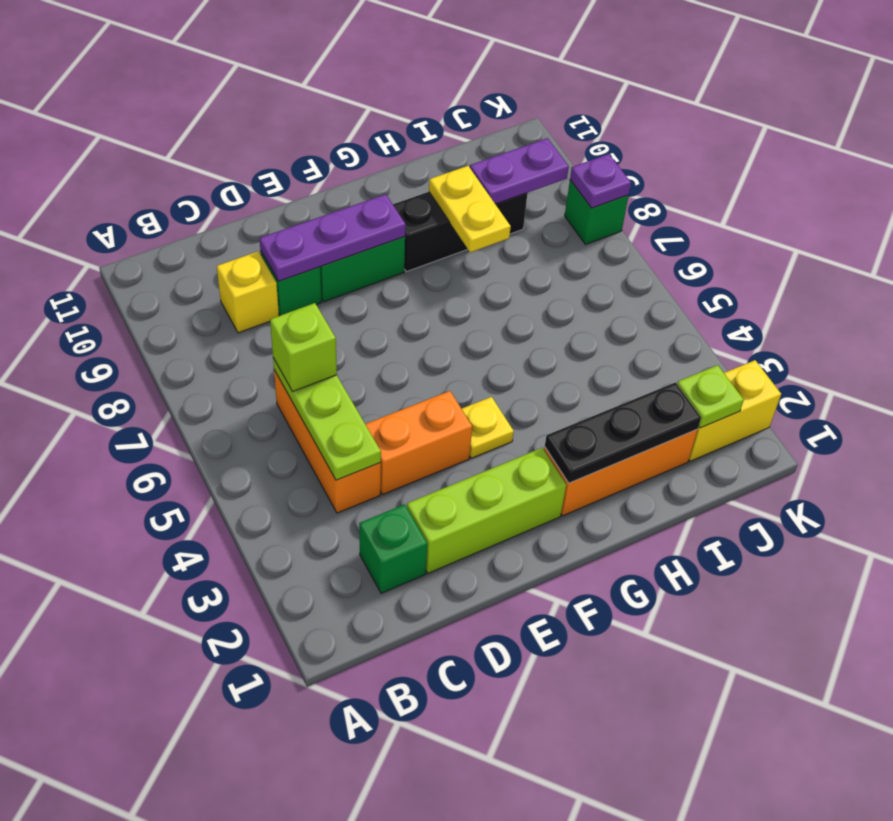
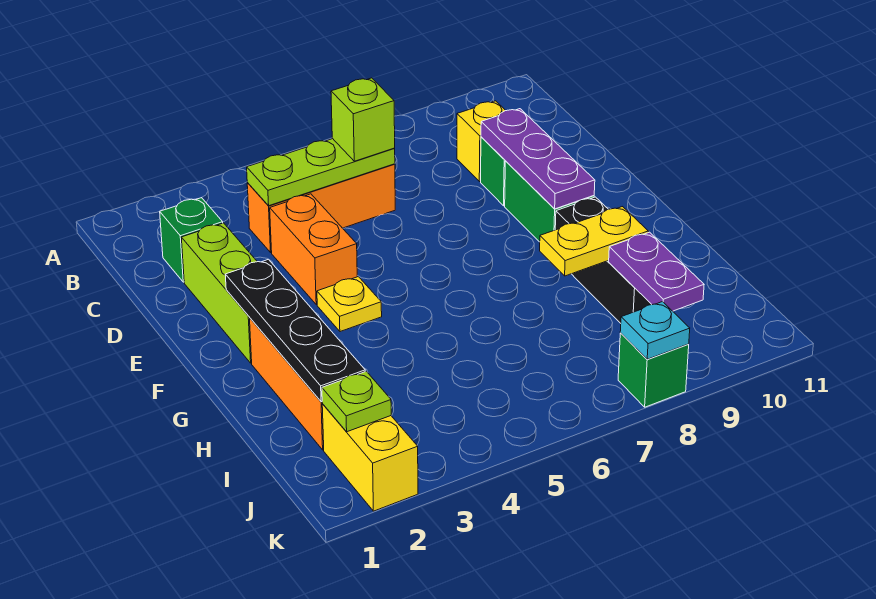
black 1x3 plate [545,382,701,483] -> black 1x4 plate [225,259,365,402]
purple 1x1 plate [570,154,631,208] -> cyan 1x1 plate [620,302,690,359]

